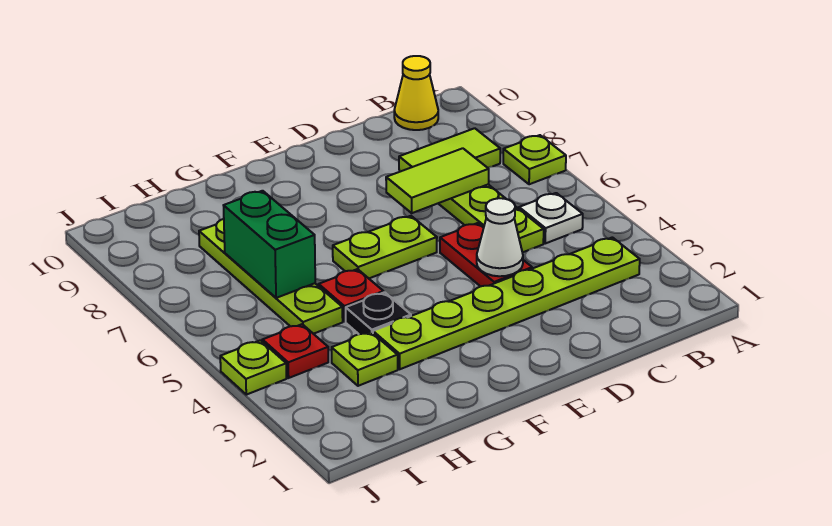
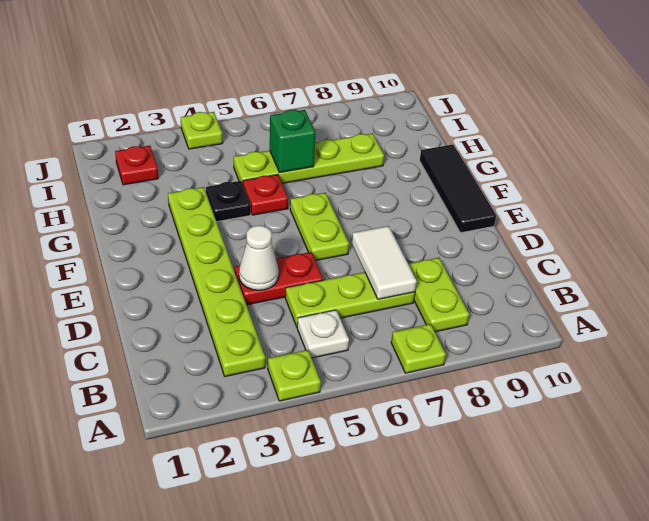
lime 1x2 tile [399,128,500,172] -> lime 1x2 plate [409,258,469,332]
yellow 1x1 cone [394,56,438,130] -> none
lime 1x2 tile [386,148,489,213] -> white 1x2 tile [352,226,417,299]
none -> black 1x3 tile [420,145,496,233]
lime 1x1 plate [332,332,398,386] -> lime 1x1 plate moved to [268,350,321,401]
green 1x2 brick [223,191,315,298] -> green 1x1 brick [270,110,316,173]
red 1x1 plate [263,324,328,378] -> red 1x1 plate moved to [115,146,158,185]

